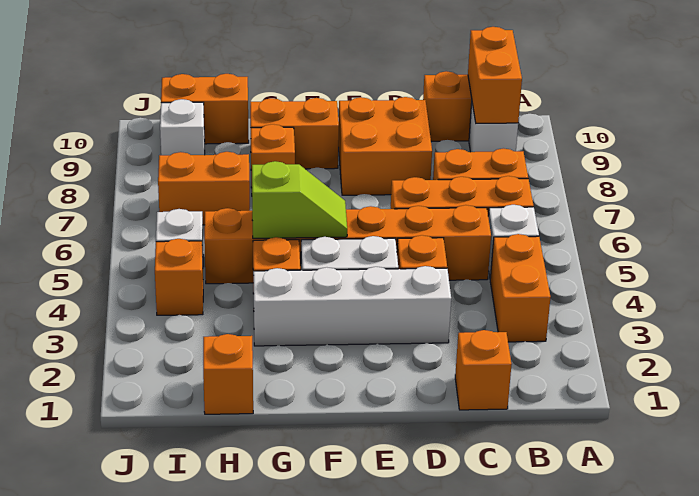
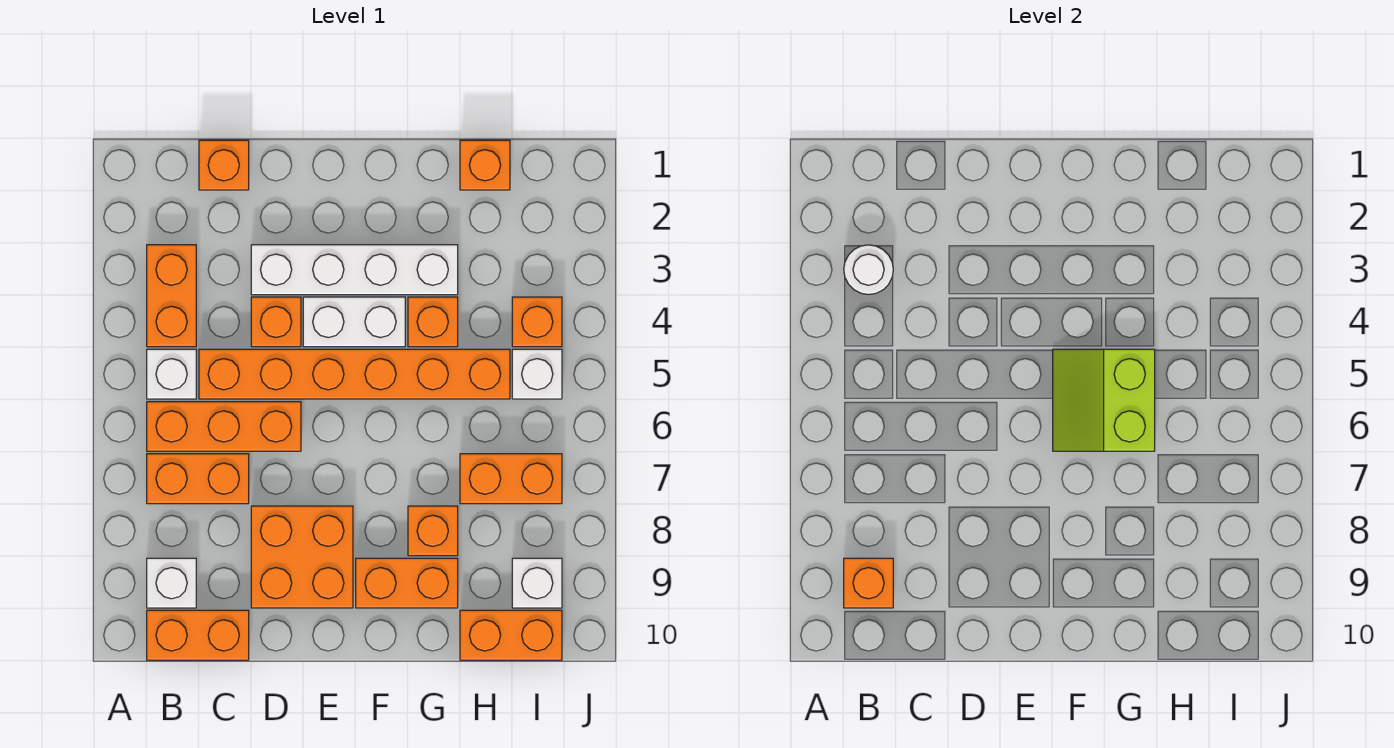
none -> white 1x1 round brick [844,245,893,295]
orange 1x2 brick [468,27,522,123] -> orange 1x1 brick [844,558,893,608]
lime 1x2 slope [252,161,347,238] -> lime 2x2 slope [1053,349,1155,451]

